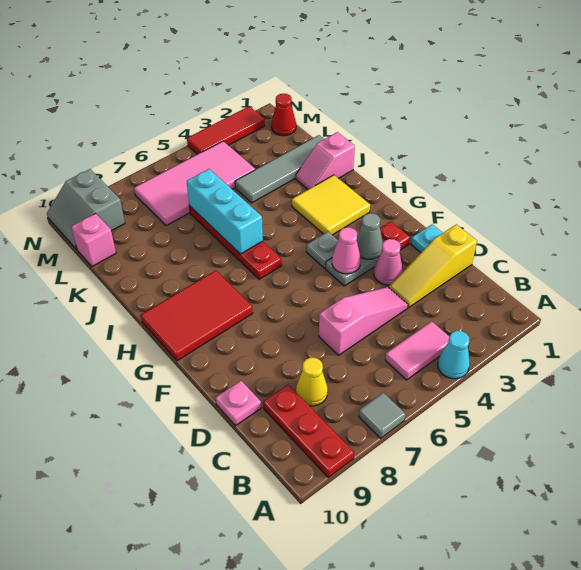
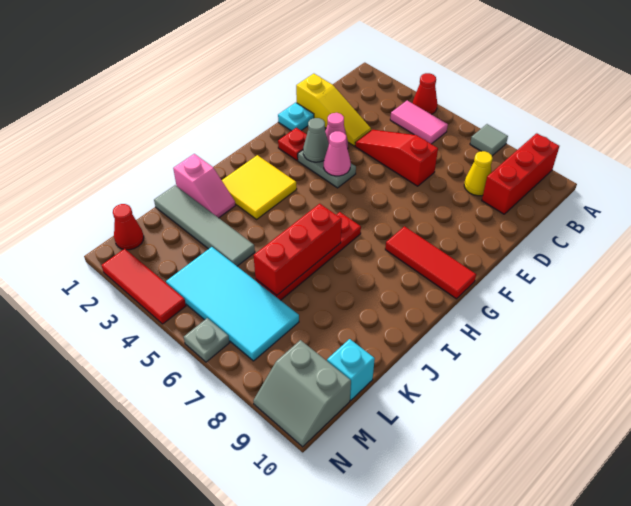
cyan 1x1 cone [438,331,470,379] -> red 1x1 cone [413,73,437,114]
red 1x3 plate [263,385,354,477] -> red 1x3 brick [482,133,559,214]
pink 1x3 slope [319,287,408,355] -> red 1x3 slope [355,130,438,186]
pink 1x1 plate [216,381,261,426] -> none
grey 1x1 plate [306,232,338,268] -> grey 1x1 plate moved to [184,318,229,362]
red 2x3 tile [141,271,253,361] -> red 1x3 tile [385,226,476,299]
cyan 1x3 brick [187,169,263,254] -> red 1x3 brick [253,204,342,295]
pink 2x4 tile [134,141,255,226] -> cyan 2x4 tile [166,247,299,361]
pink 1x1 brick [71,213,116,266] -> cyan 1x1 brick [327,339,375,400]
grey 2x2 slope [47,169,125,249] -> grey 2x2 slope turned to [253,340,351,447]

